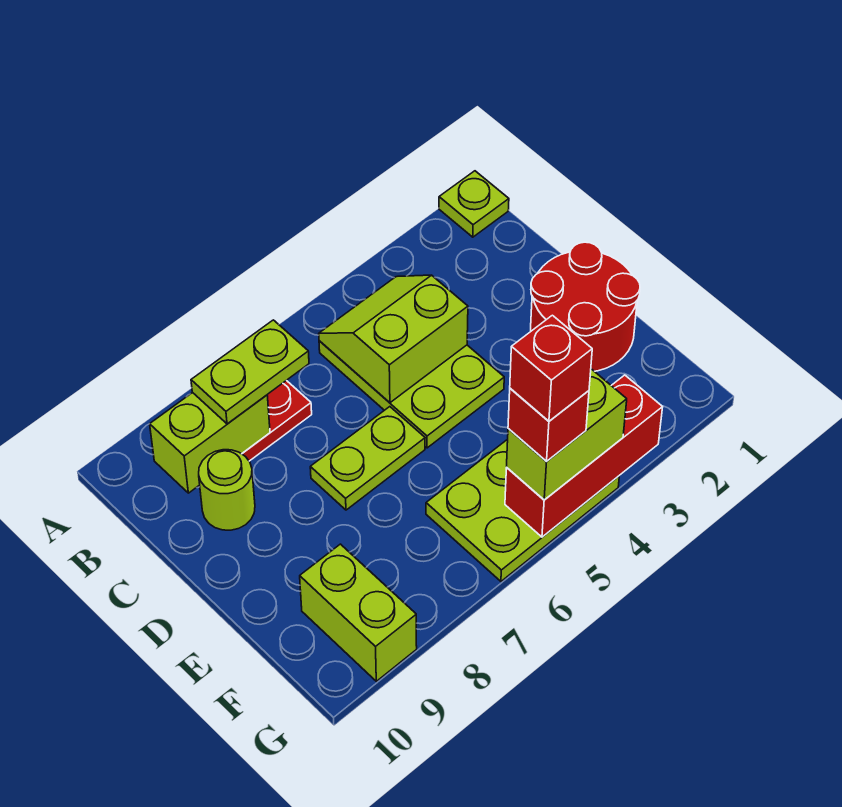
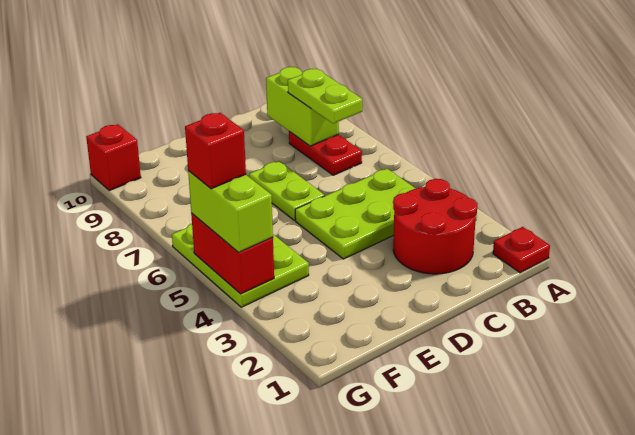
lime 1x1 plate [439,171,509,237] -> red 1x1 plate [493,227,550,273]
lime 2x2 slope [319,275,468,403] -> none
lime 1x1 round brick [199,450,255,530] -> none
red 2x2 round brick [531,242,640,371] -> red 2x2 round brick moved to [393,179,478,274]
lime 1x2 brick [300,544,417,681] -> none
red 1x3 brick [505,375,663,537] -> red 1x2 brick [191,213,274,294]
red 1x1 brick [510,315,592,421] -> red 1x1 brick moved to [86,124,141,191]

